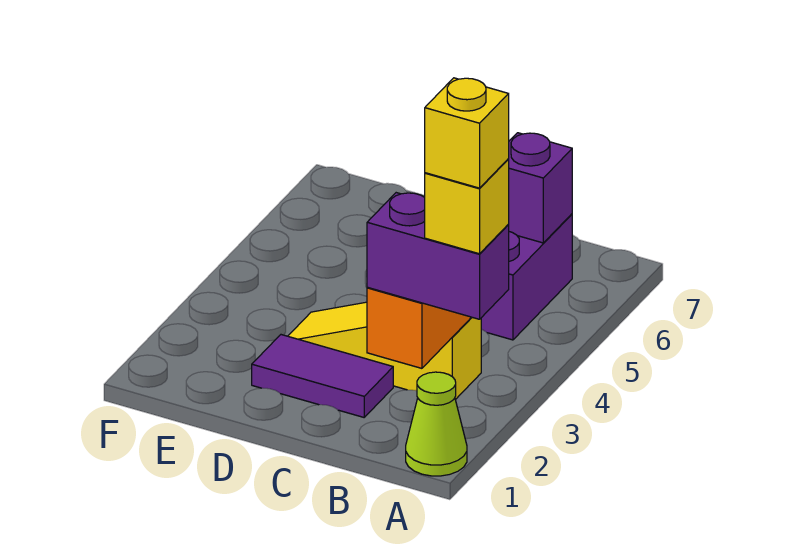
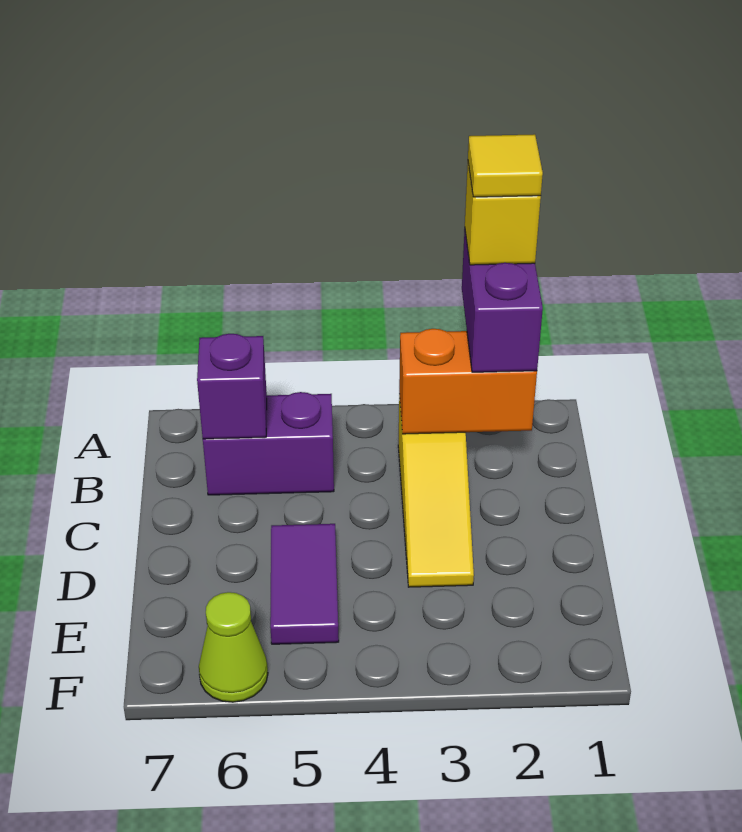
lime 1x1 cone [406,372,467,476] -> lime 1x1 cone moved to [199,592,268,702]
yellow 1x1 brick [425,78,509,188] -> yellow 1x1 tile [468,134,543,197]
purple 1x2 tile [252,335,393,417] -> purple 1x2 tile moved to [270,524,339,644]

